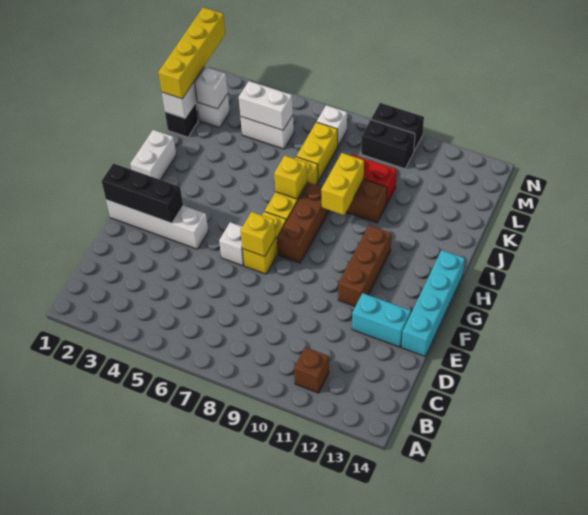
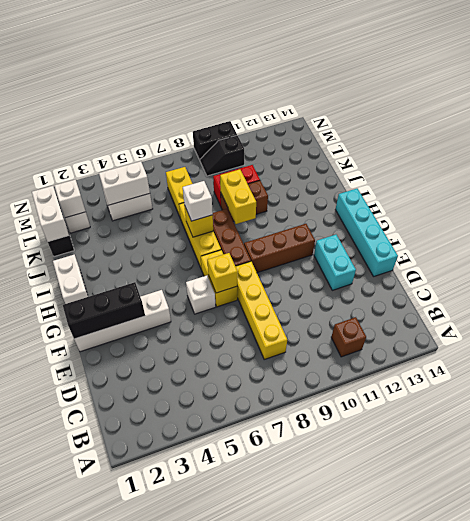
cyan 1x2 brick [352,293,411,347] -> cyan 1x2 brick turned to [314,235,356,290]
brown 1x3 brick [338,225,391,306] -> brown 1x3 brick turned to [244,224,315,273]
yellow 1x4 brick [158,7,225,99] -> yellow 1x4 brick moved to [236,262,287,359]
white 1x1 brick [317,105,347,146] -> white 1x1 brick moved to [183,181,213,221]
black 1x2 brick [361,120,415,169] -> black 1x2 slope [200,135,244,176]

